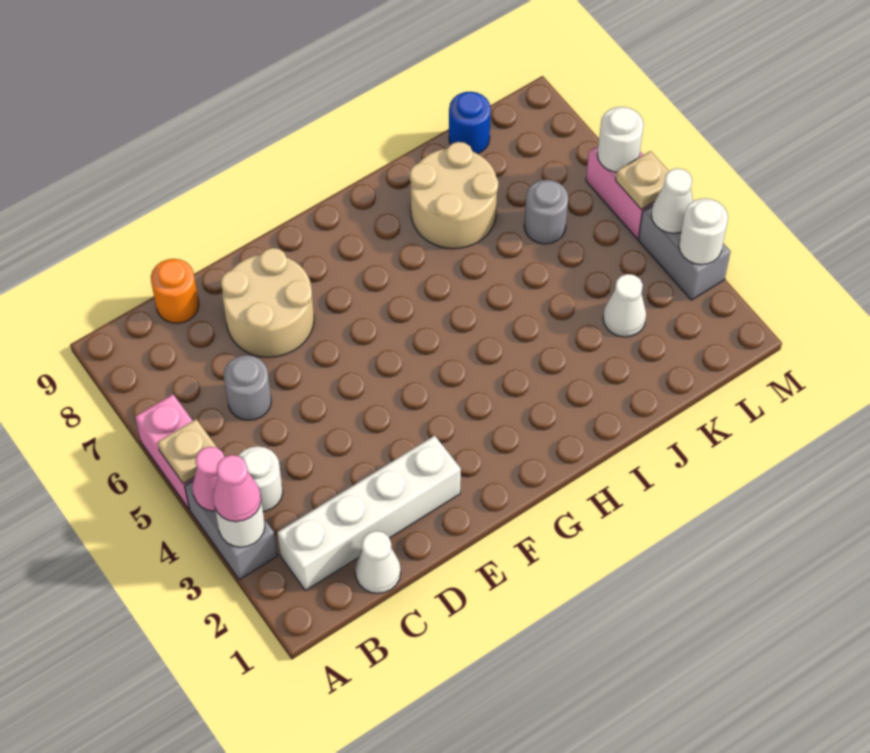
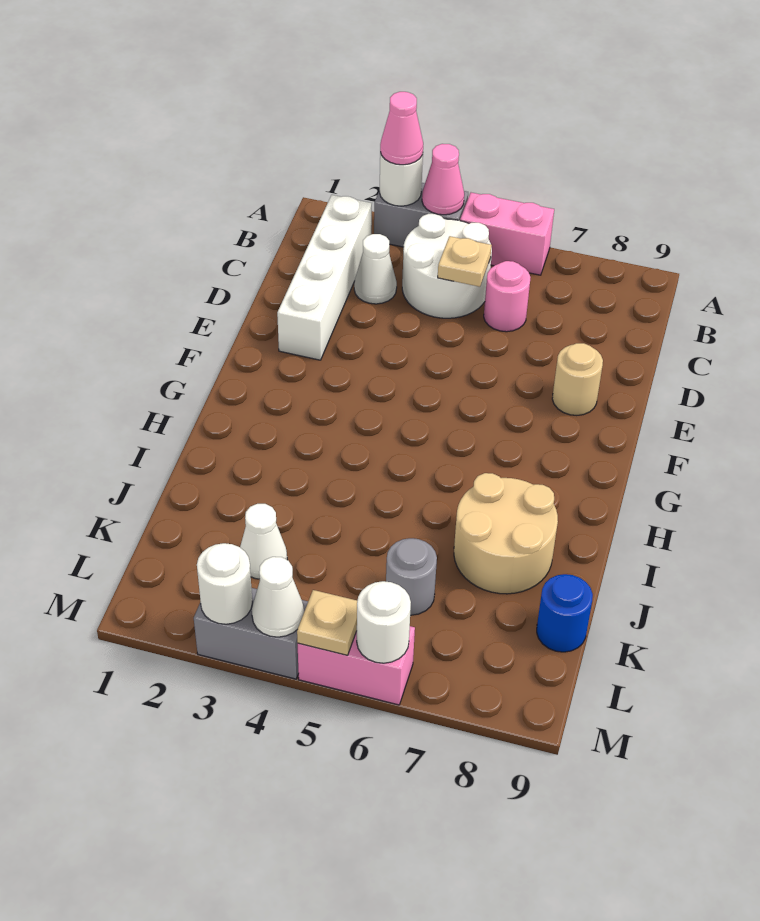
tan 1x1 plate [158,419,217,484] -> tan 1x1 plate moved to [438,236,492,287]
white 1x1 round brick [238,446,283,511] -> white 2x2 round brick [402,214,492,318]
white 1x1 cone [355,531,401,593] -> white 1x1 cone moved to [354,234,397,304]
grey 1x1 round brick [224,355,271,420] -> pink 1x1 round brick [484,261,531,332]
orange 1x1 round brick [151,259,199,323] -> none
tan 2x2 round brick [221,248,314,357] -> tan 1x1 round brick [552,343,603,415]

